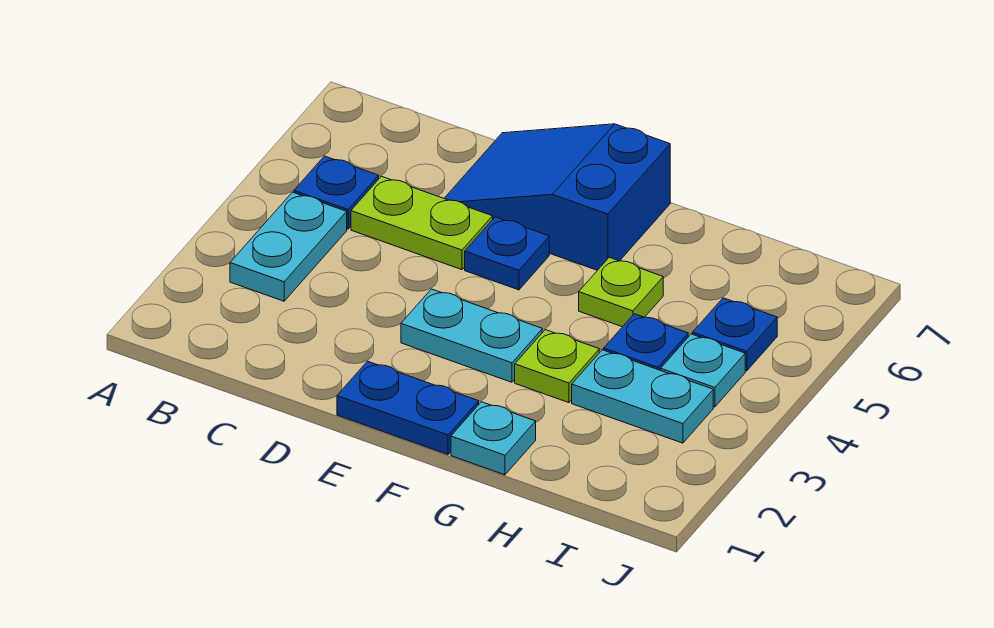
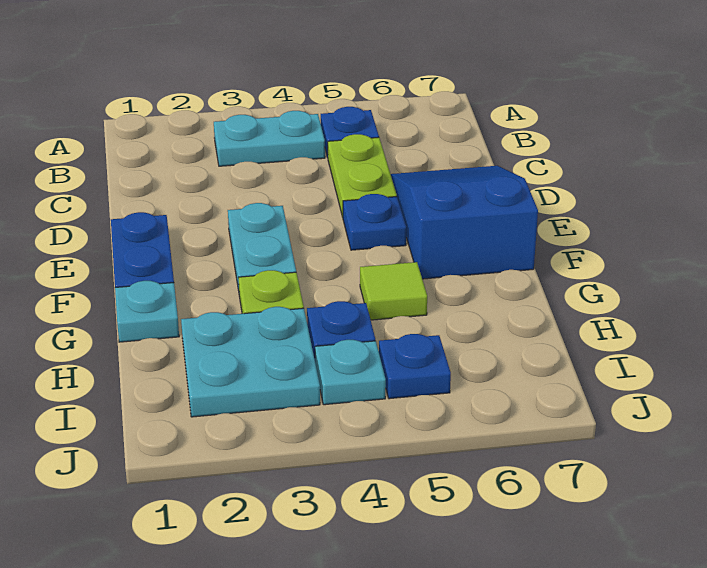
lime 1x1 plate [579,257,663,327] -> lime 1x1 tile [360,262,427,320]
cyan 1x2 plate [572,350,713,443] -> cyan 2x2 plate [181,307,320,417]

